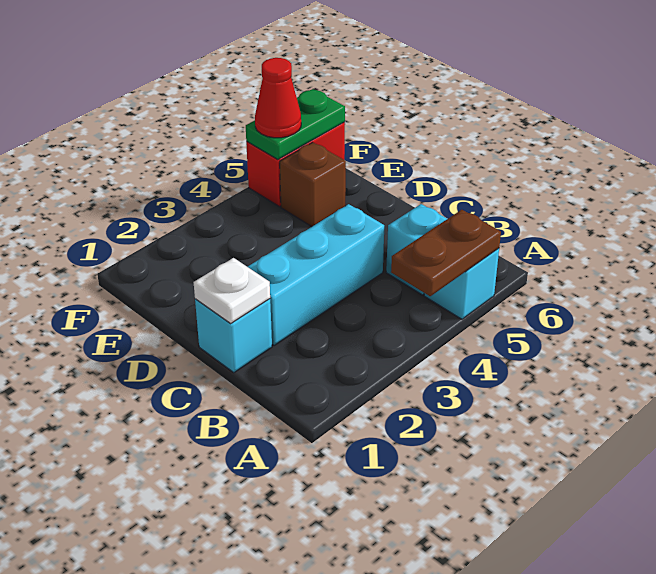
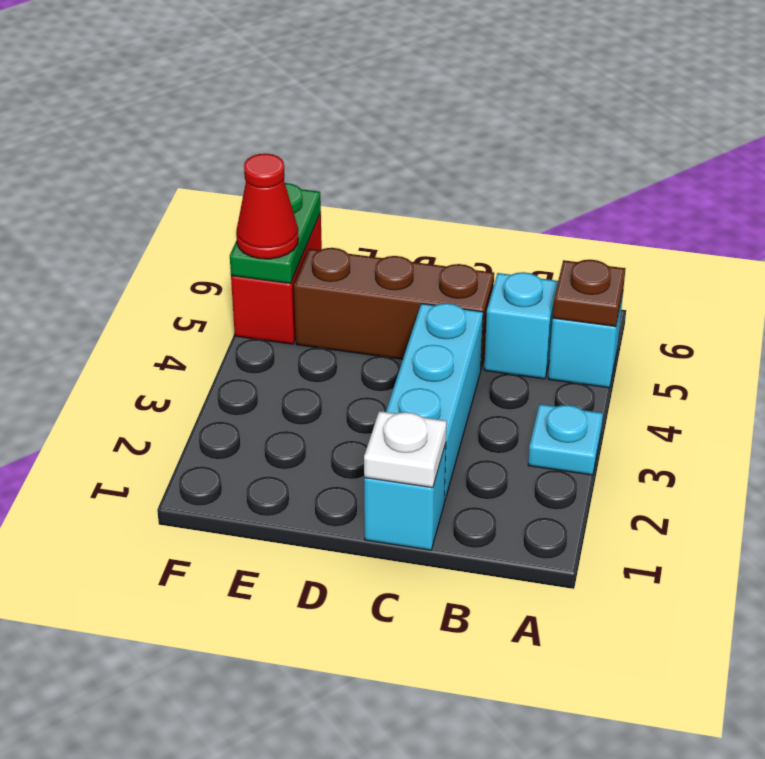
none -> cyan 1x1 plate [528,404,603,475]
brown 1x2 plate [391,210,501,296] -> brown 1x1 plate [553,260,625,327]
brown 1x1 brick [280,142,346,227] -> brown 1x3 brick [294,248,494,368]

